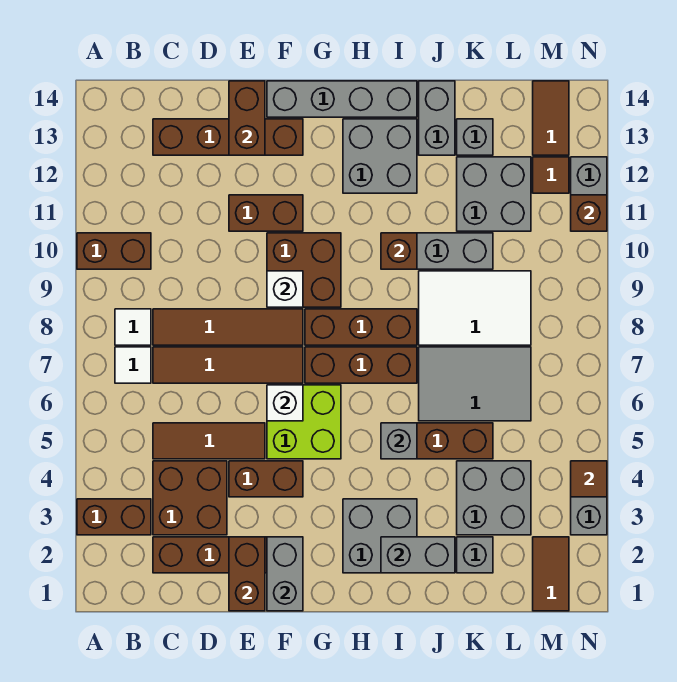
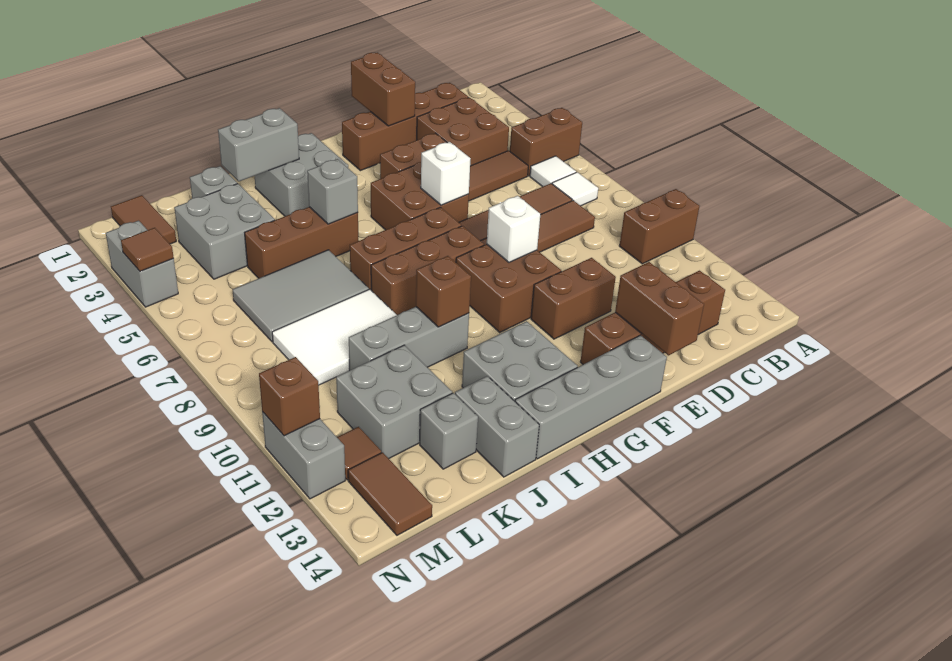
brown 1x2 brick [77,499,151,535] -> brown 1x2 brick moved to [510,108,582,176]
white 1x1 tile [115,309,151,345] -> white 1x1 tile moved to [530,156,576,187]
grey 1x2 brick [267,537,303,611] -> none
lime 2x2 brick [267,385,341,459] -> brown 2x2 brick [371,162,469,230]

